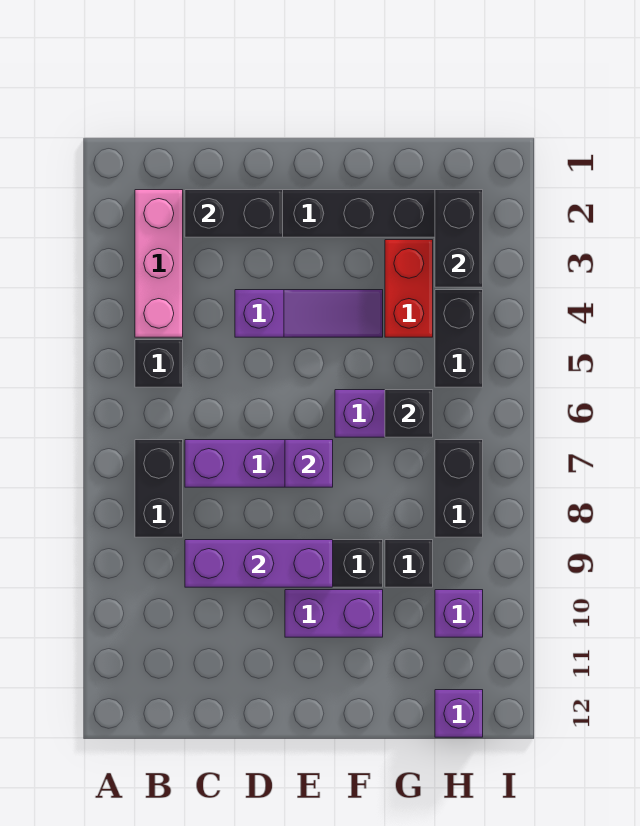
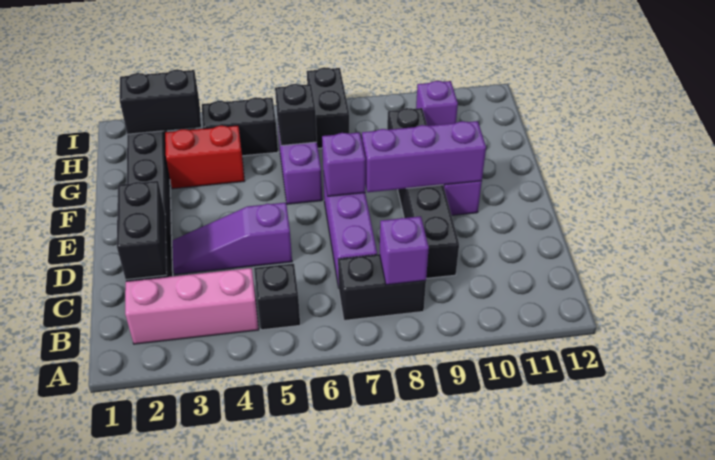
purple 1x3 brick [185,540,333,587] -> purple 1x3 brick turned to [362,121,486,192]
purple 1x3 slope [235,290,383,337] -> purple 1x3 slope turned to [173,203,292,274]
black 1x2 brick [435,440,483,537] -> black 1x2 brick turned to [307,67,349,148]
purple 1x1 brick [435,690,483,737] -> purple 1x1 brick moved to [380,216,429,285]

